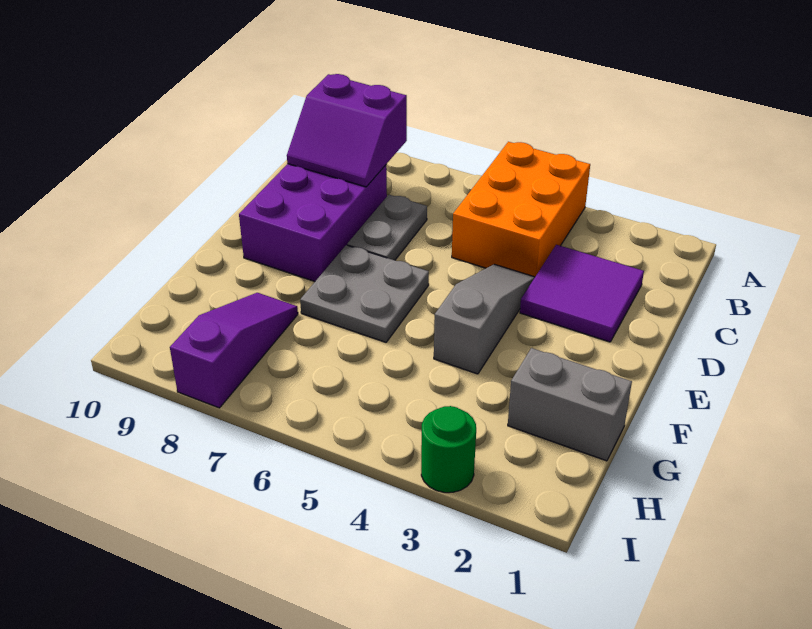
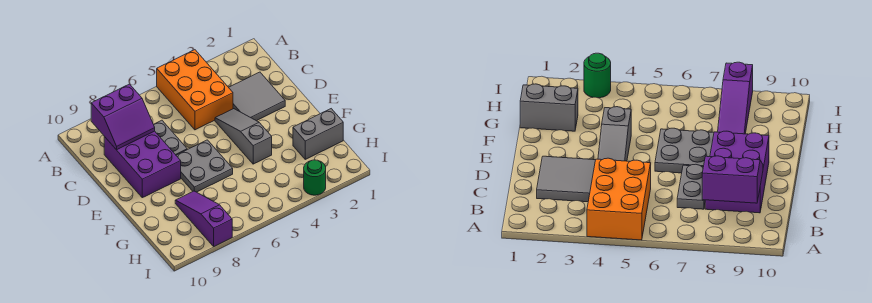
purple 2x2 tile [520,245,644,342] -> grey 2x2 tile [229,72,285,121]

